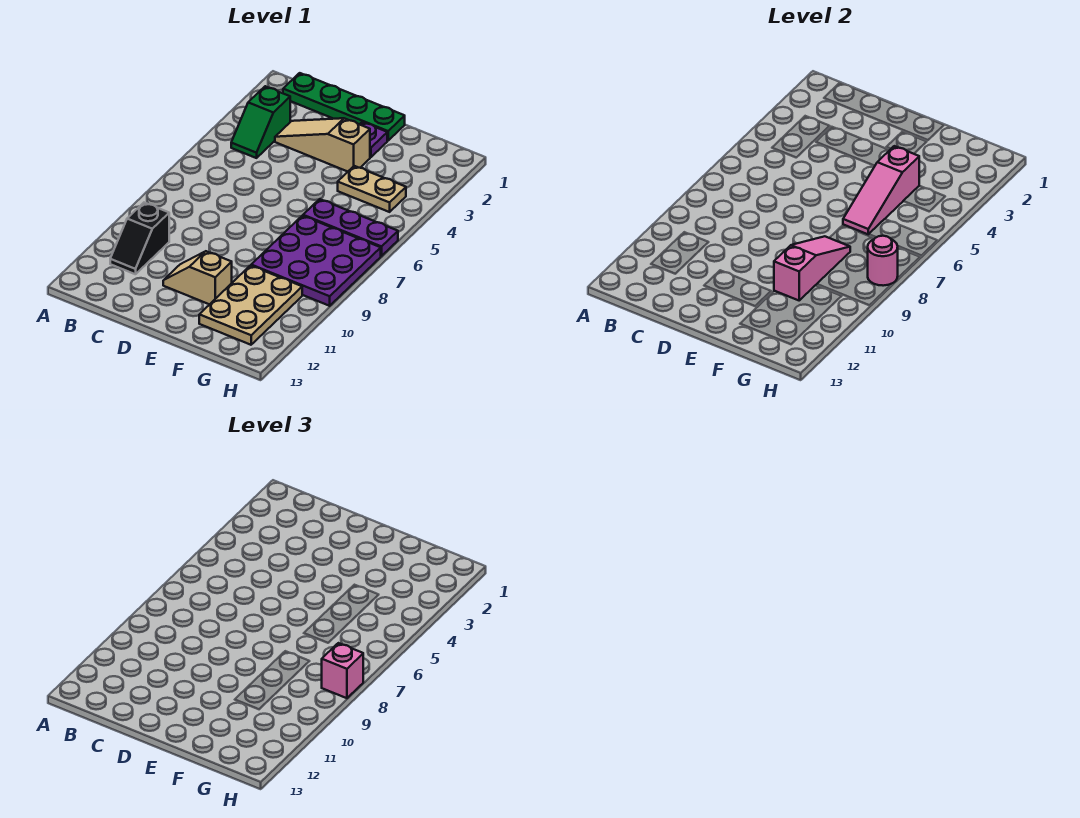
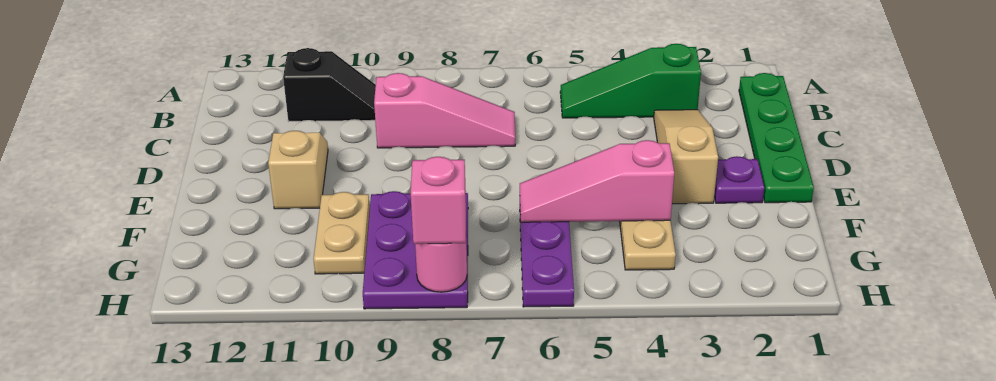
green 1x2 slope [231,86,290,158] -> green 1x3 slope [560,44,701,118]
black 1x2 slope [110,203,169,274] -> black 1x2 slope turned to [283,48,376,121]
purple 3x3 plate [251,216,381,306] -> purple 2x3 plate [363,191,468,309]
pink 1x3 slope [774,236,850,300] -> pink 1x3 slope moved to [374,73,515,148]
tan 2x3 plate [199,265,302,345] -> tan 1x2 plate [313,192,370,274]

